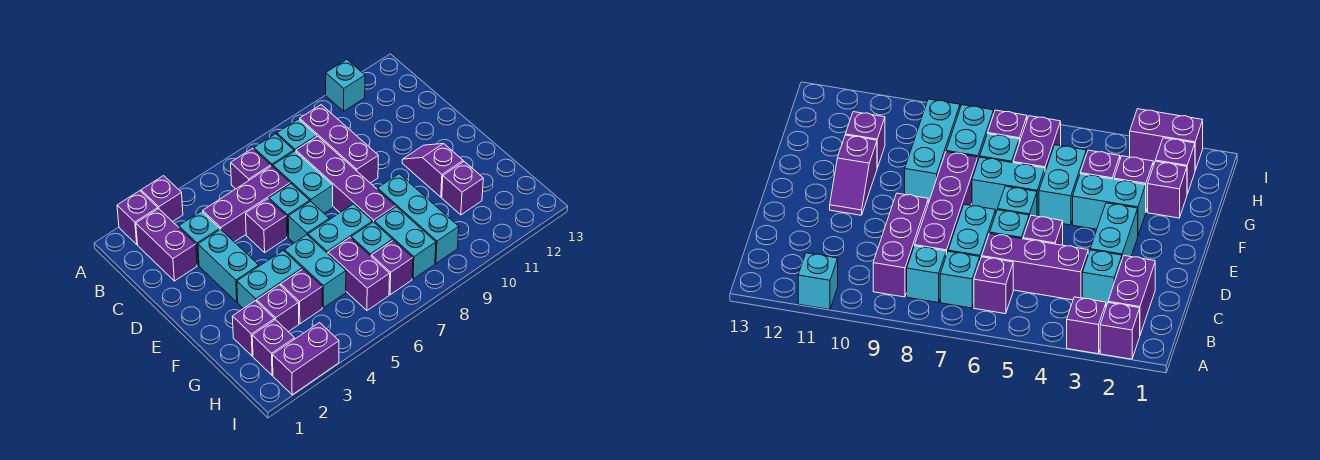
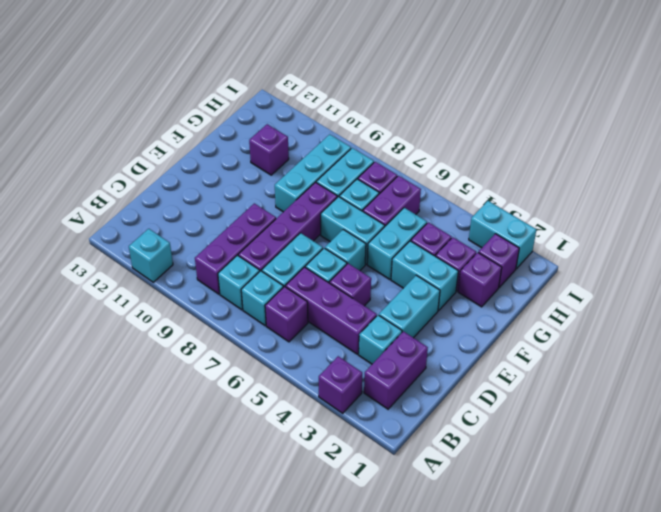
purple 1x1 brick [117,191,158,244] -> none
purple 1x2 slope [402,144,463,197] -> none
purple 1x2 brick [273,323,339,395] -> cyan 1x2 brick [469,201,536,269]

